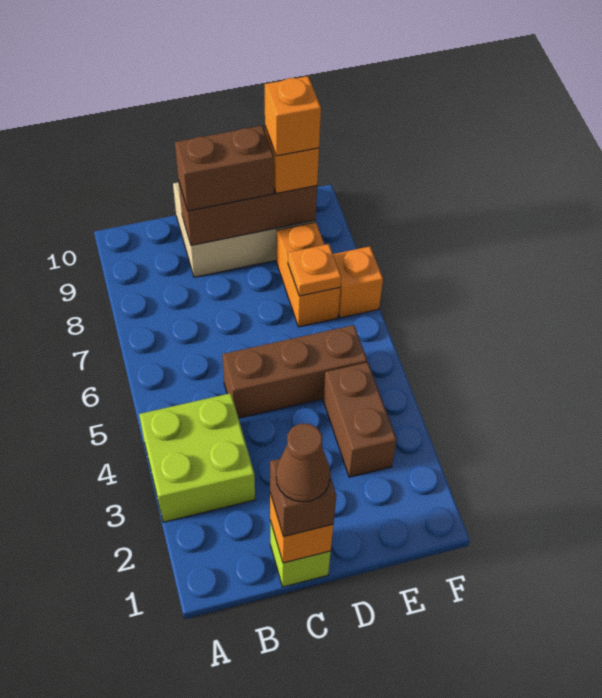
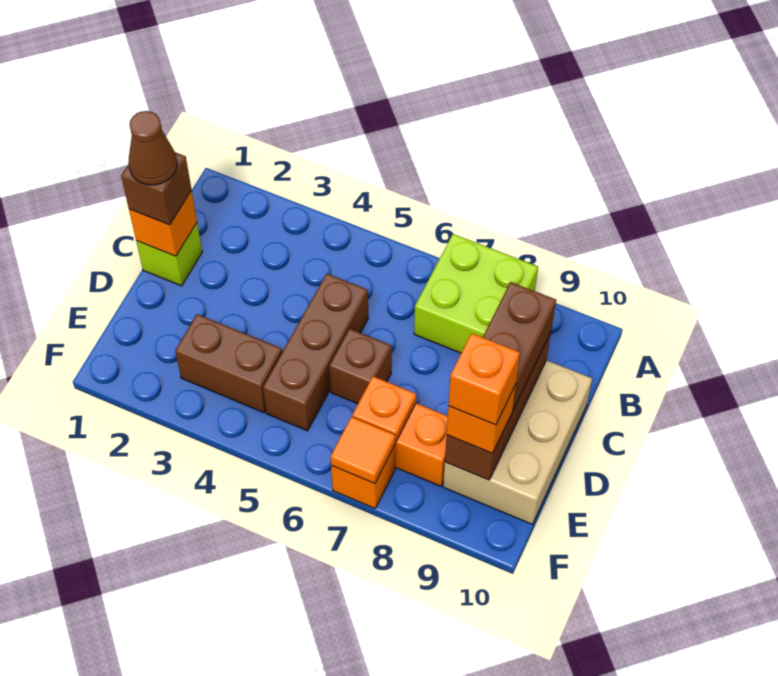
lime 2x2 brick [139,393,255,522] -> lime 2x2 brick moved to [414,234,538,353]
none -> brown 1x1 brick [329,329,392,404]
none -> orange 1x1 tile [330,417,395,484]

